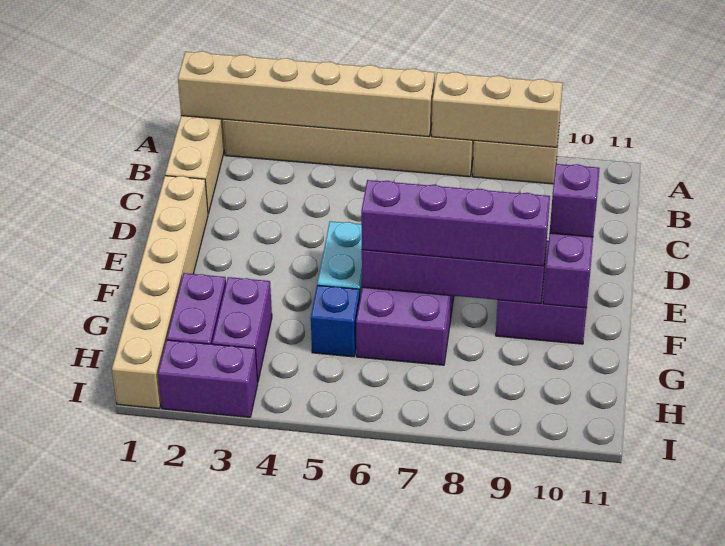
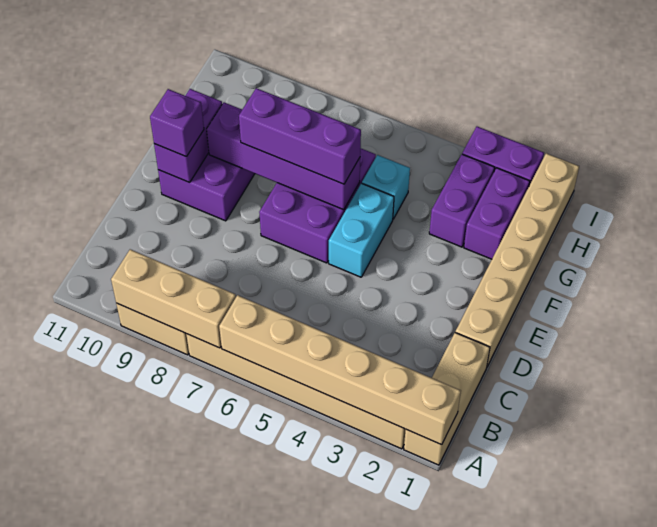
purple 1x4 brick [361,180,550,266] -> purple 1x3 brick [239,88,361,184]
blue 1x1 brick [311,285,360,357] -> cyan 1x1 brick [362,155,410,219]

